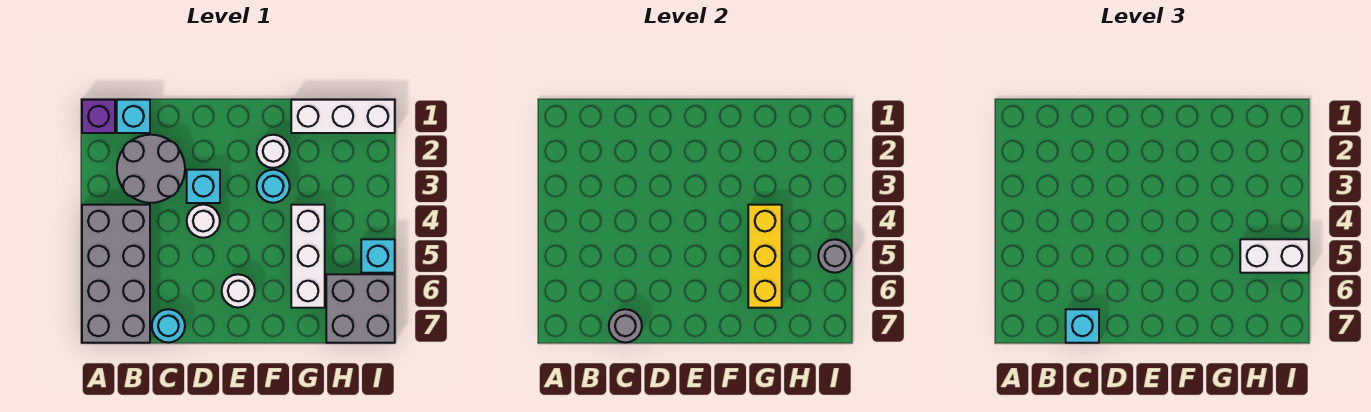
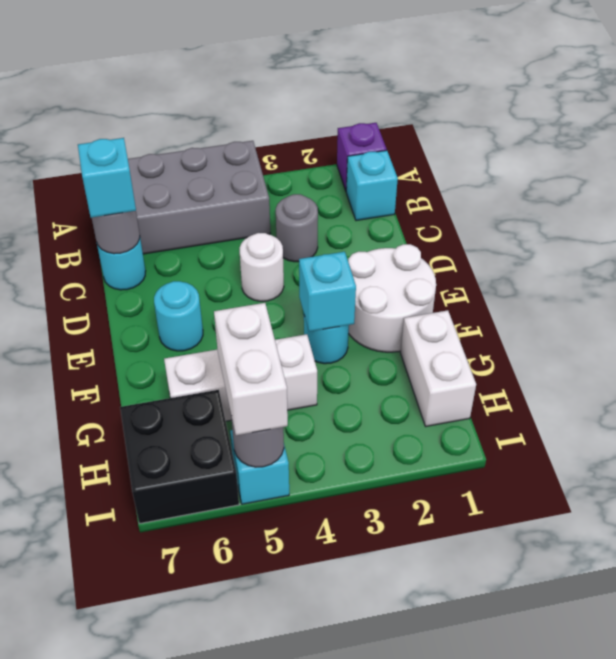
grey 2x2 round brick [117,135,185,203] -> grey 1x1 round brick [276,194,318,262]
cyan 1x1 brick [187,170,220,203] -> cyan 1x1 brick moved to [299,252,356,332]
white 1x1 round brick [222,274,255,308] -> cyan 1x1 round brick [154,281,203,351]
white 1x1 round brick [257,135,290,168] -> white 2x2 round brick [348,244,436,352]
white 1x3 brick [291,100,395,133] -> white 1x2 brick [401,310,476,426]
yellow 1x3 brick [748,205,782,308] -> none
grey 2x2 brick [326,274,395,343] -> black 2x2 brick [120,390,239,523]

